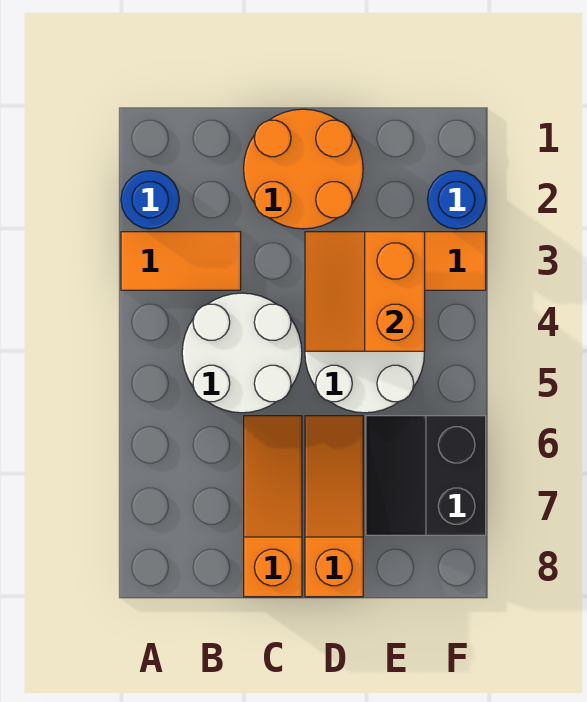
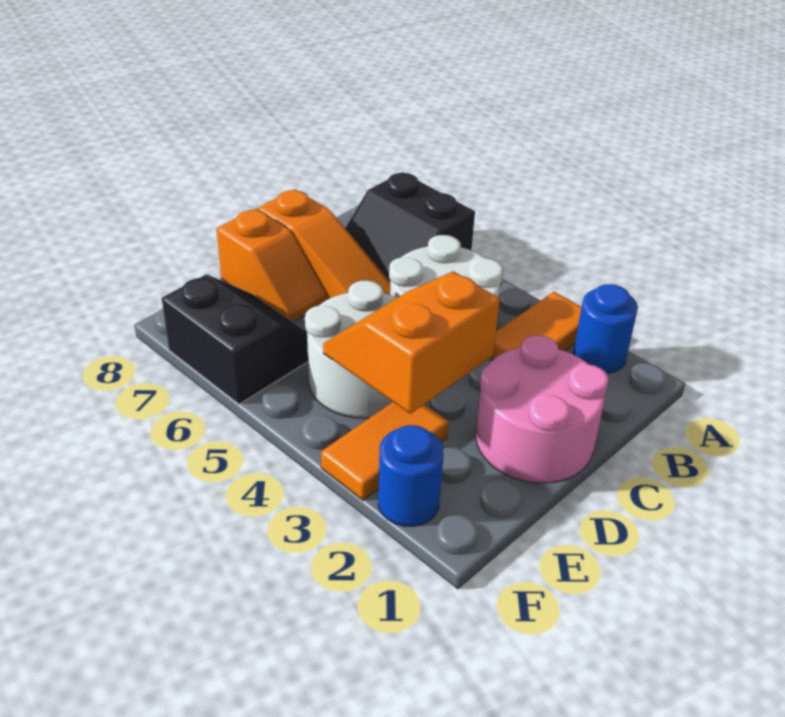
none -> black 2x2 slope [345,172,475,281]
orange 2x2 round brick [244,109,363,229] -> pink 2x2 round brick [476,335,609,483]
orange 2x2 slope [305,232,425,351] -> orange 2x2 slope turned to [323,271,500,414]
orange 1x3 slope [305,416,363,597] -> orange 1x2 slope [217,209,326,322]

